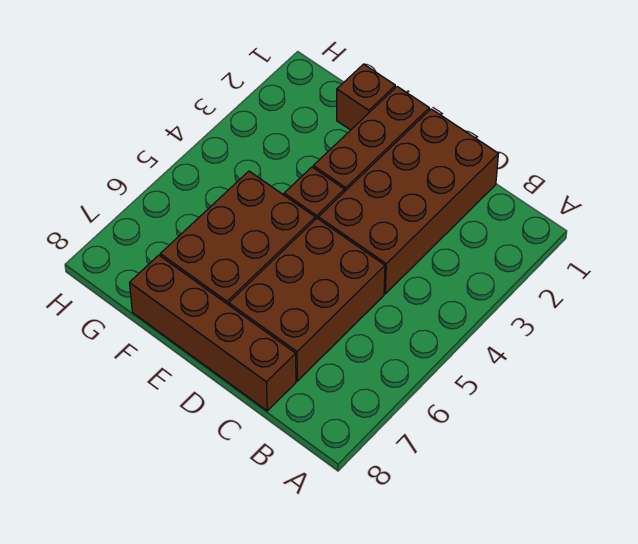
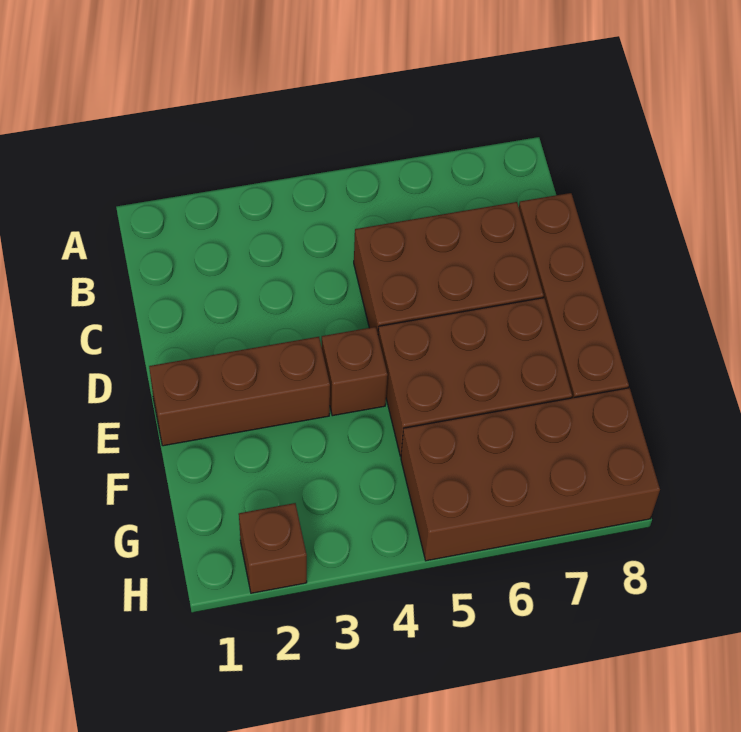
brown 2x4 brick [318,109,498,294] -> brown 2x4 brick moved to [401,388,660,561]
brown 1x1 brick [337,64,395,130] -> brown 1x1 brick moved to [239,503,307,593]

